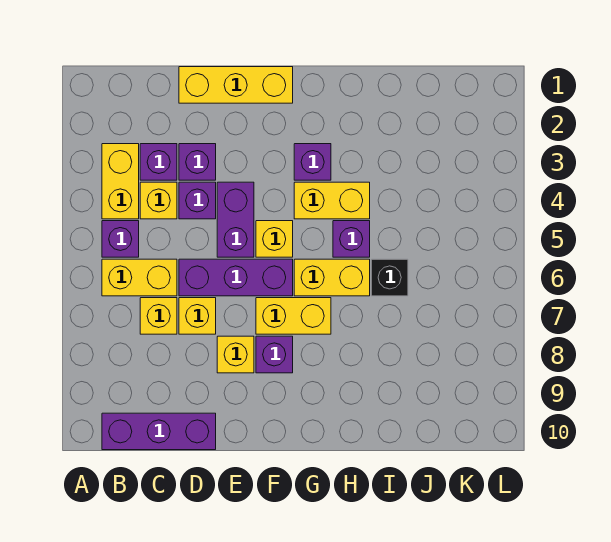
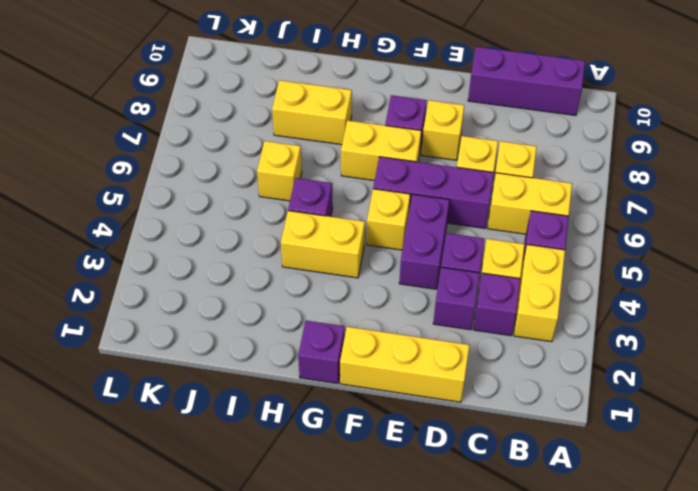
purple 1x1 brick [294,144,331,180] -> purple 1x1 brick moved to [298,321,345,384]
yellow 1x2 brick [294,259,370,296] -> yellow 1x2 brick moved to [272,80,352,145]
black 1x1 brick [371,259,408,296] -> yellow 1x1 brick [257,141,302,201]

